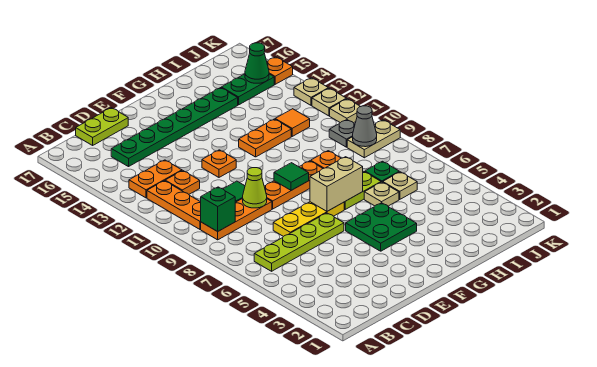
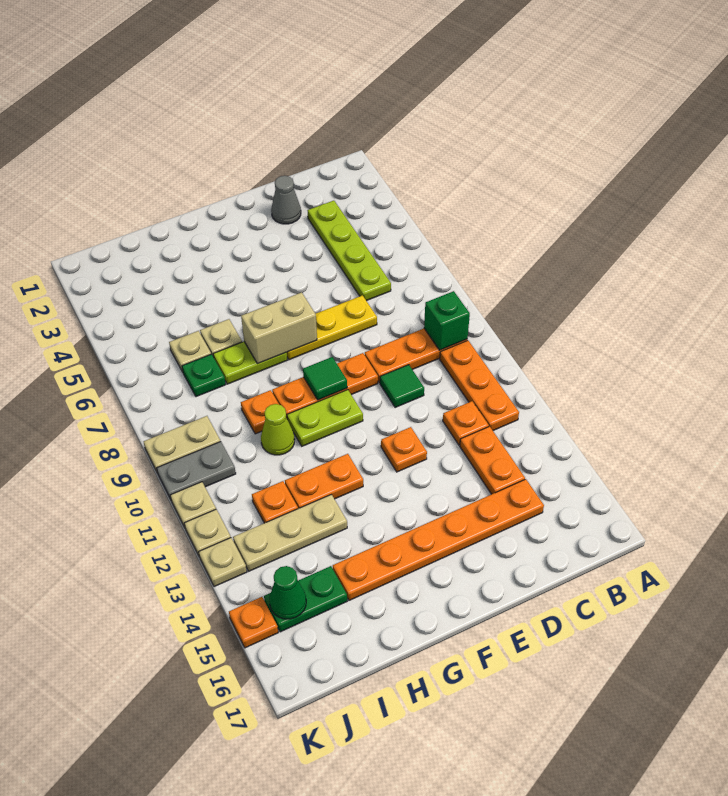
lime 1x4 plate [254,213,344,271] -> lime 1x4 plate turned to [308,201,391,301]
orange 1x2 plate [129,160,182,198] -> orange 1x2 plate turned to [460,426,525,494]
green 1x6 plate [111,88,238,167] -> orange 1x6 plate [333,479,544,600]
lime 1x2 plate [76,108,128,145] -> lime 1x2 plate moved to [287,390,363,446]
lime 1x1 cone [243,168,267,208] -> lime 1x1 cone moved to [261,404,295,455]
green 2x2 plate [346,203,417,251] -> none
none -> tan 1x3 plate [233,495,347,571]
orange 1x1 tile [275,109,310,136] -> orange 1x1 plate [252,481,298,523]
grey 1x1 cone [353,106,377,147] -> grey 1x1 cone moved to [271,176,301,224]
grey 1x1 plate [329,120,355,147] -> grey 1x2 plate [157,442,236,499]

